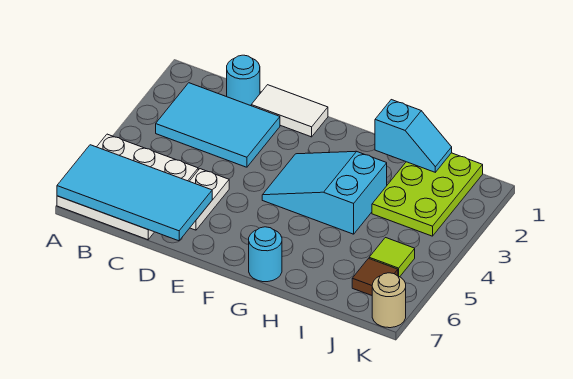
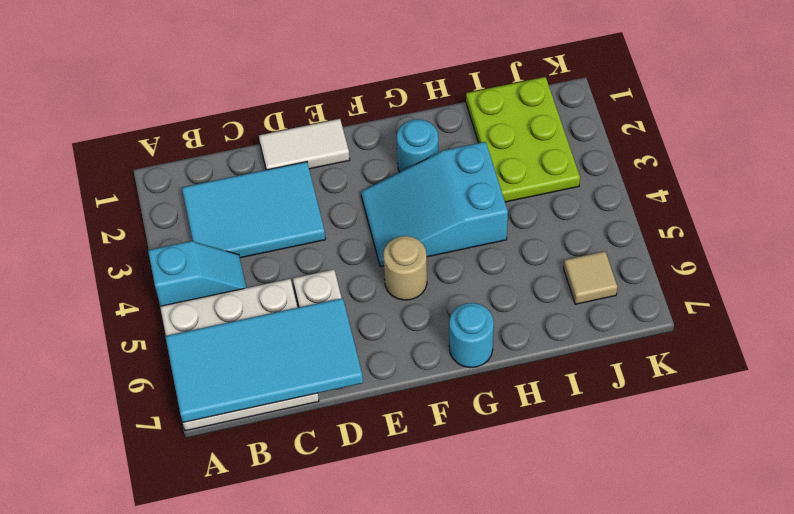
cyan 1x1 round brick [227,55,260,106] -> cyan 1x1 round brick moved to [397,119,438,172]
cyan 1x2 slope [375,100,452,172] -> cyan 1x2 slope moved to [148,241,246,306]
lime 1x1 tile [369,238,415,277] -> none
brown 1x1 tile [352,258,398,295] -> tan 1x1 tile [564,251,617,304]
tan 1x1 round brick [372,273,406,328] -> tan 1x1 round brick moved to [383,236,427,300]

